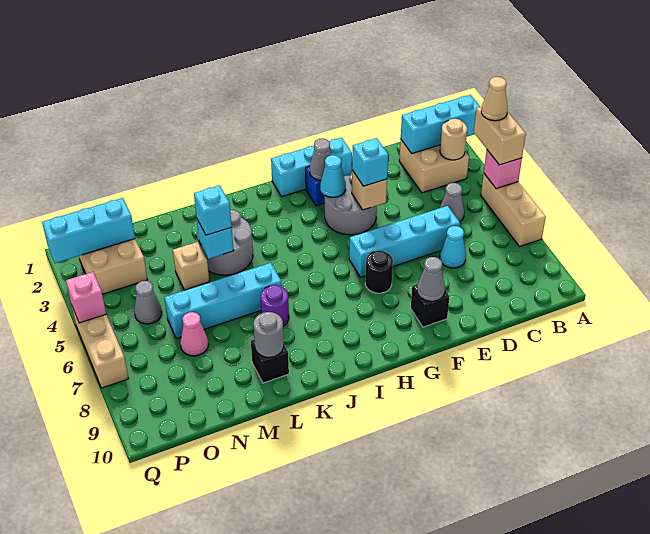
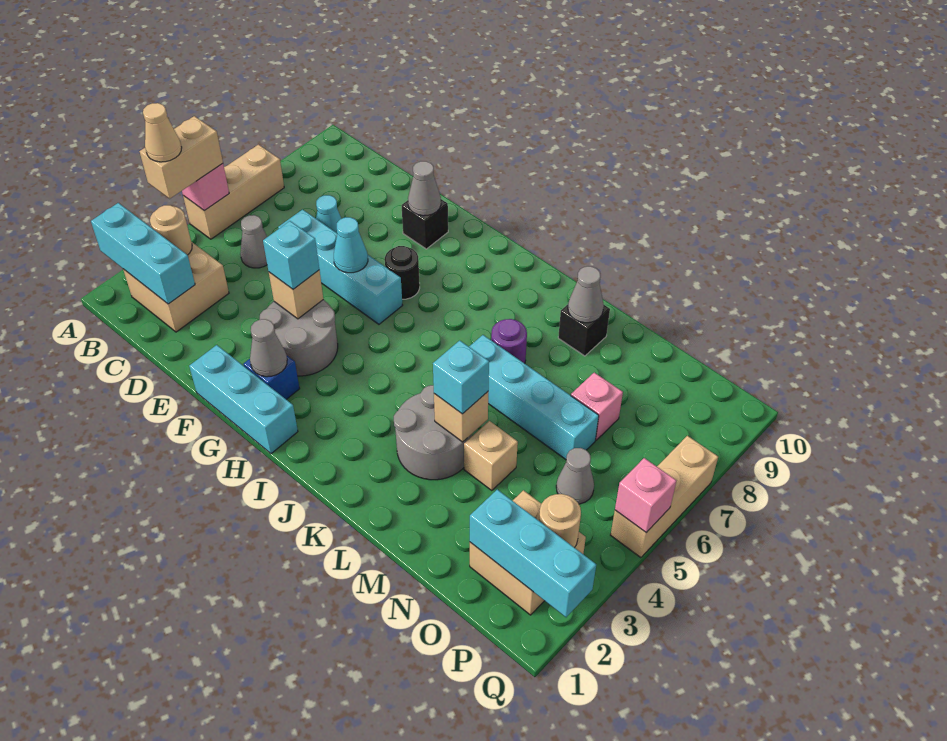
cyan 1x1 cone [320,155,346,197] -> cyan 1x1 cone moved to [334,217,368,273]
cyan 1x1 brick [197,220,234,259] -> tan 1x1 brick [434,392,488,442]
grey 1x1 round brick [253,312,284,357] -> grey 1x1 cone [568,266,604,323]
pink 1x1 cone [180,312,208,356] -> pink 1x1 brick [571,372,623,440]
none -> tan 1x1 round brick [539,494,581,548]

